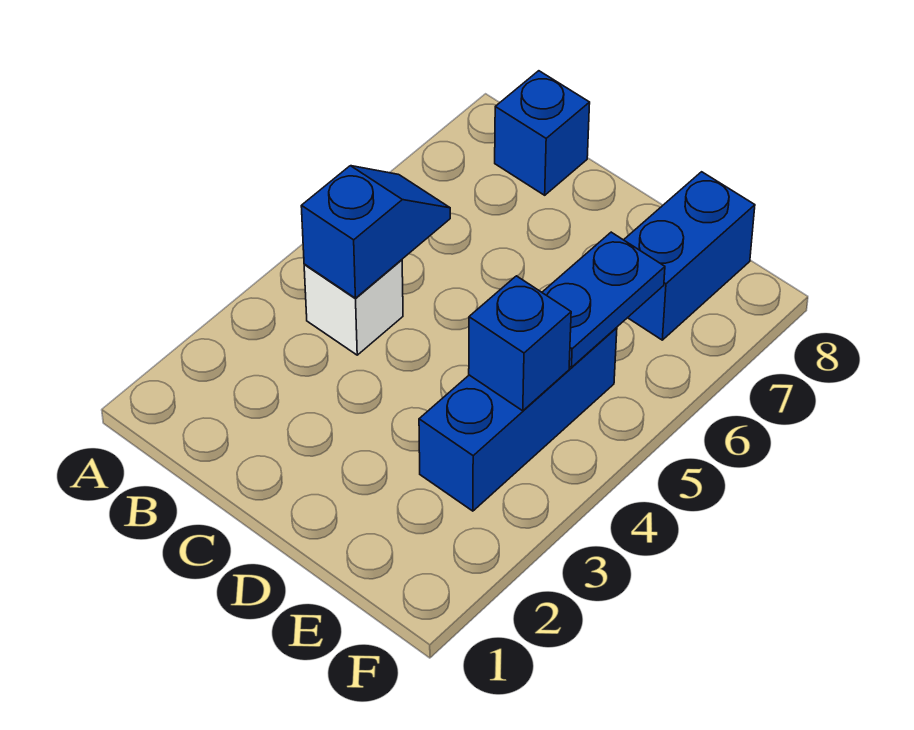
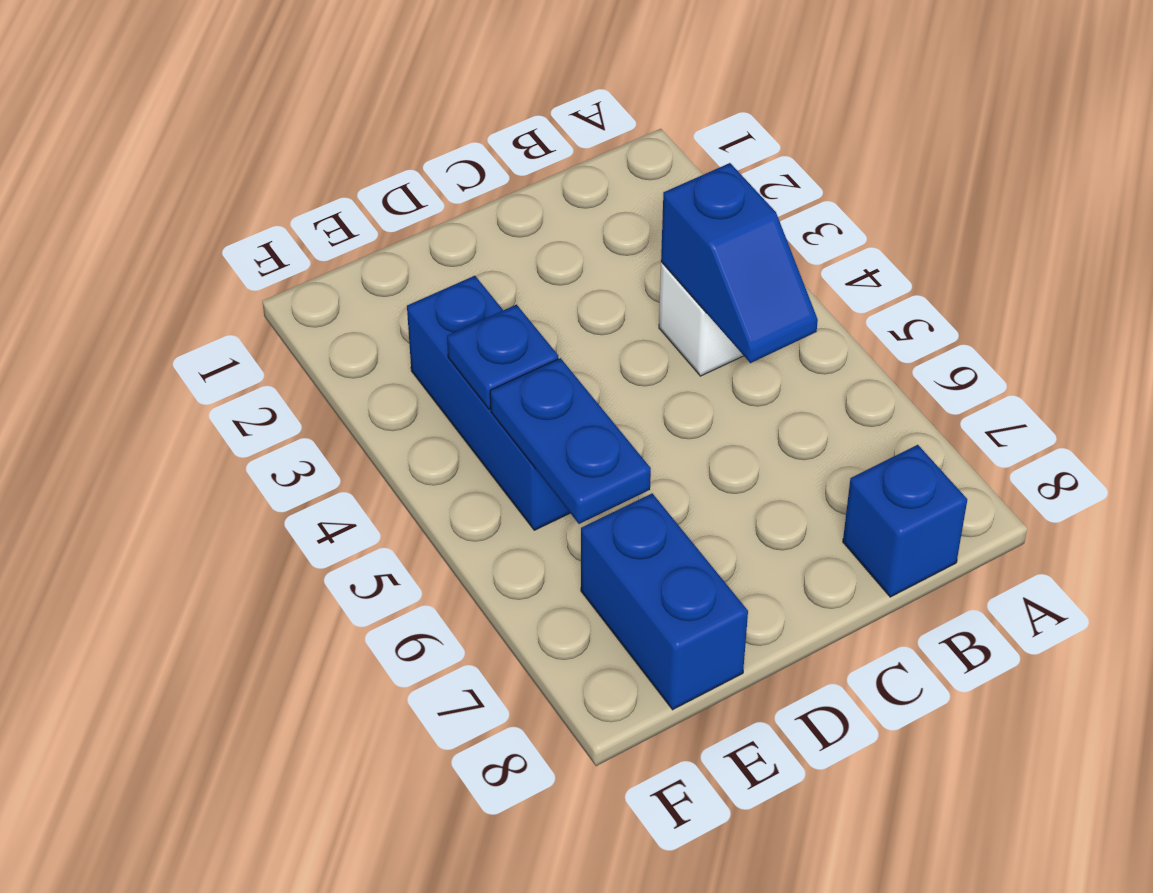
blue 1x1 brick [469,276,571,411] -> blue 1x1 plate [447,305,558,409]

